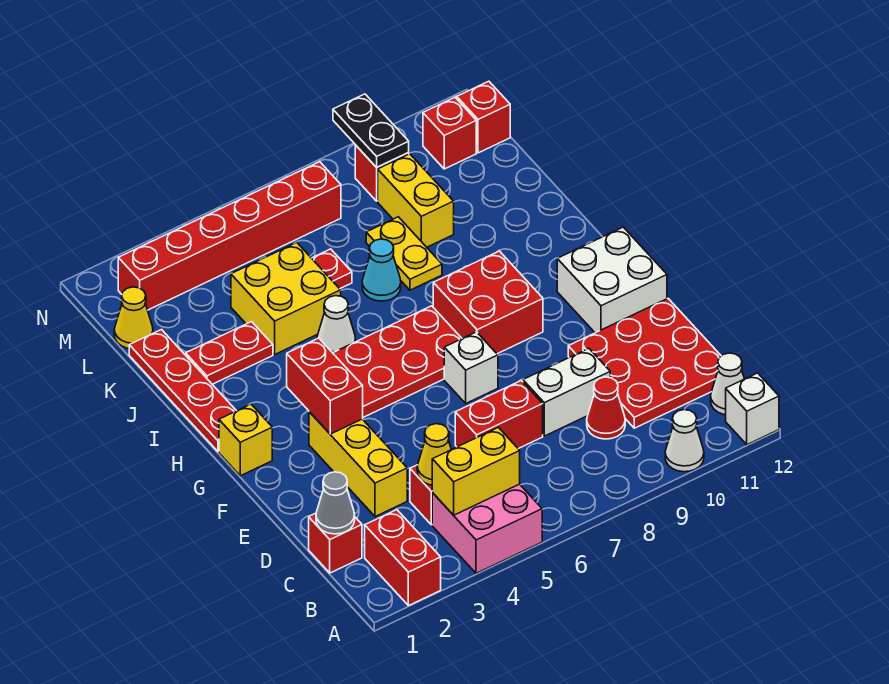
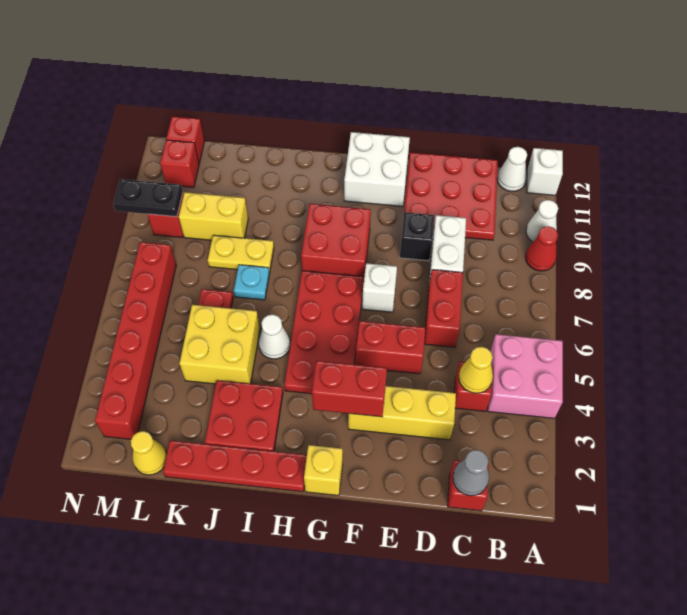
red 1x2 brick [365,510,441,606] -> red 1x2 brick moved to [356,321,426,374]
yellow 1x2 brick [432,427,520,515] -> none
red 1x1 cone [587,377,625,439] -> red 1x1 cone moved to [525,226,558,271]
none -> black 1x1 brick [400,212,434,261]
red 1x2 plate [186,322,273,384] -> red 2x2 plate [205,380,283,451]
cyan 1x1 cone [362,239,401,301] -> cyan 1x1 plate [234,265,270,300]

